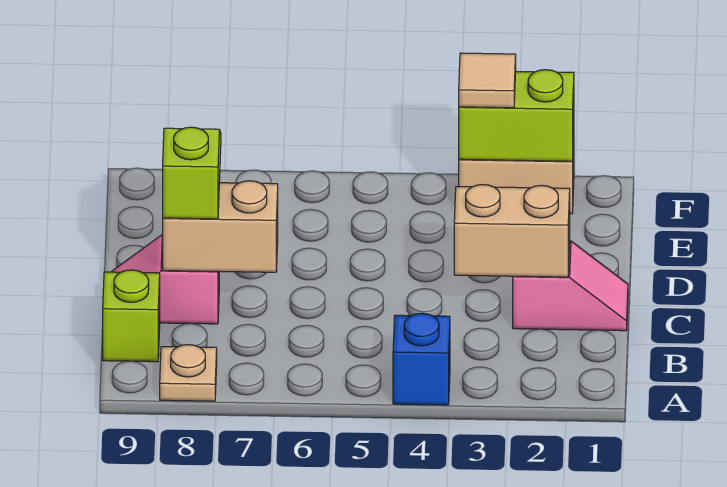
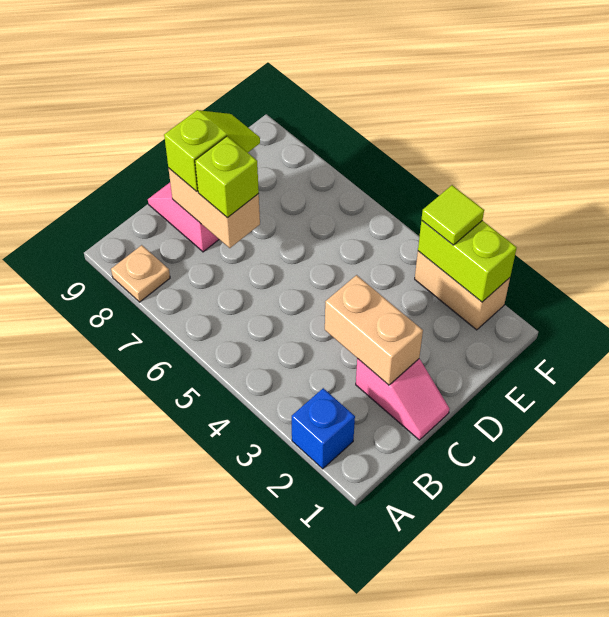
blue 1x1 brick [393,313,450,405] -> blue 1x1 brick moved to [292,388,355,469]
lime 1x1 brick [103,270,160,362] -> lime 1x1 brick moved to [195,136,259,218]
tan 1x1 tile [459,53,516,108] -> lime 1x1 tile [421,185,484,245]

